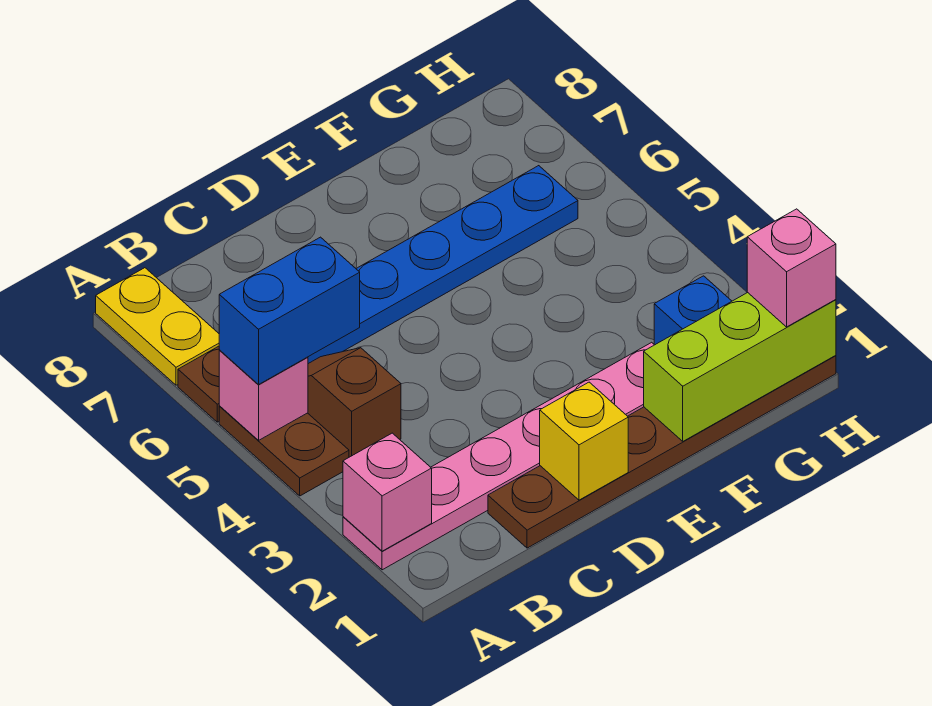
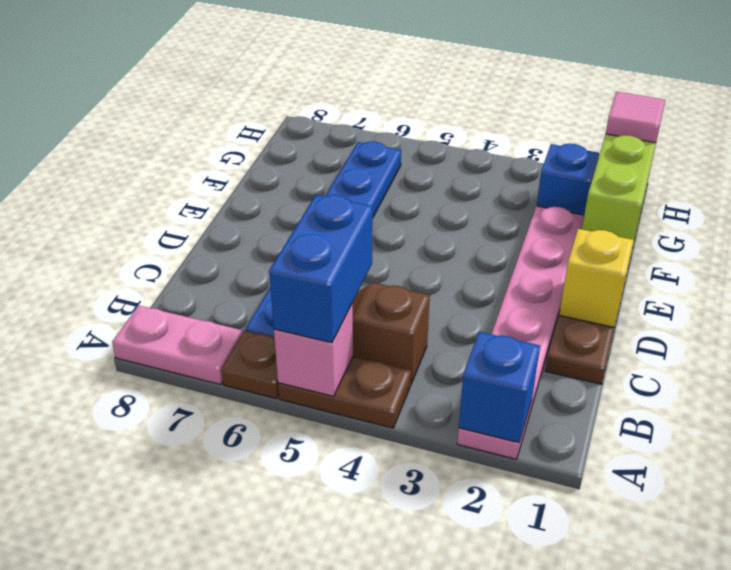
pink 1x1 brick [343,433,432,551] -> blue 1x1 brick [459,332,540,443]
yellow 1x2 plate [96,268,219,385] -> pink 1x2 plate [112,306,242,384]
pink 1x1 brick [747,209,836,327] -> pink 1x1 tile [606,92,665,143]

